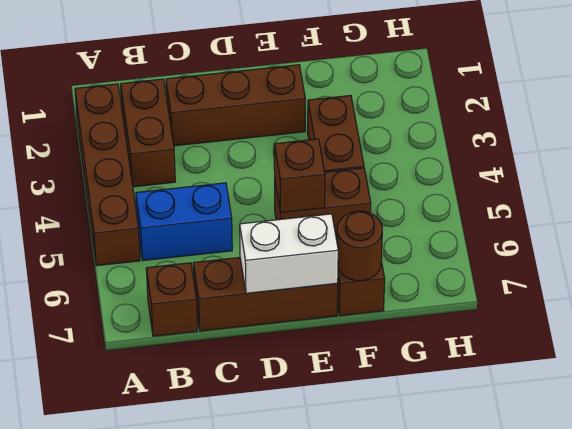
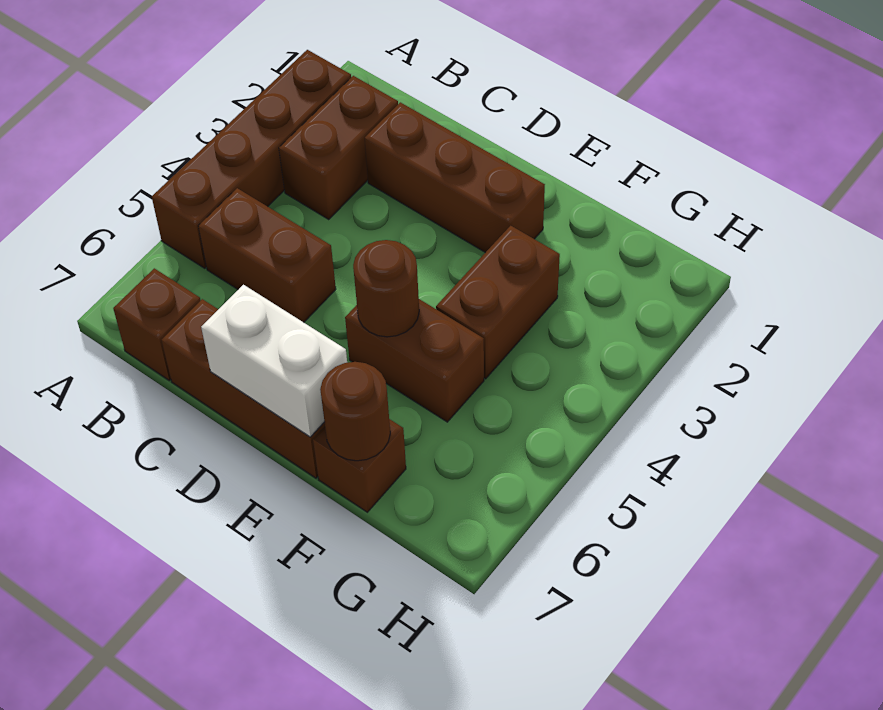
blue 1x2 brick [136,183,232,261] -> brown 1x2 brick [198,188,336,322]
brown 1x1 brick [274,139,325,213] -> brown 1x1 round brick [353,240,419,337]

